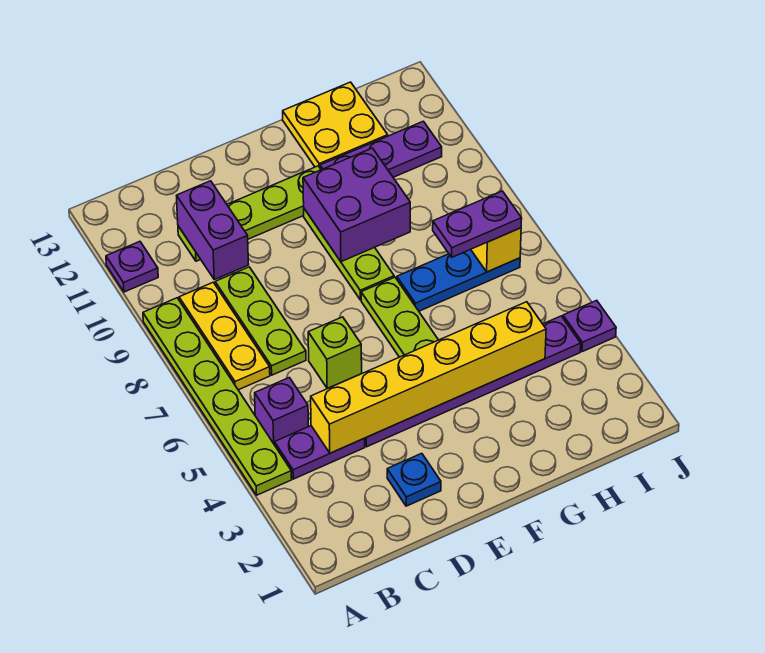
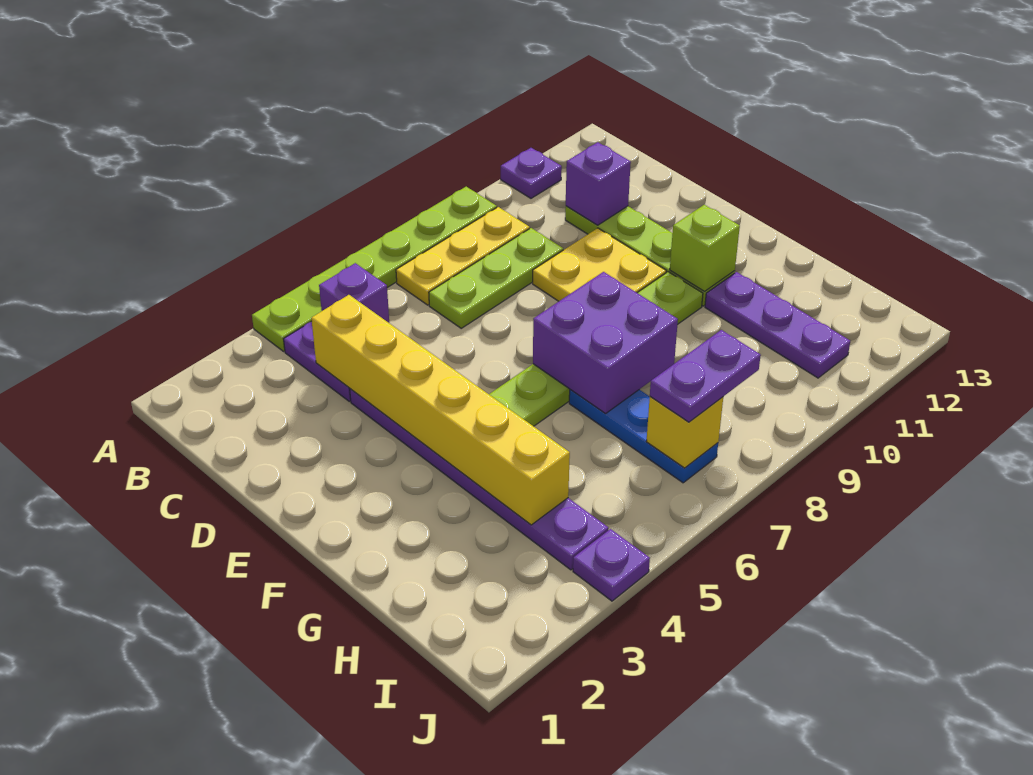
purple 1x2 brick [177,181,249,280] -> purple 1x1 brick [566,142,631,225]
blue 1x1 plate [387,453,441,506] -> none
lime 1x1 brick [308,317,362,388] -> lime 1x1 brick moved to [670,205,740,291]
purple 2x2 brick [303,148,410,262] -> purple 2x2 brick moved to [533,272,678,413]
yellow 2x2 plate [283,82,388,167] -> yellow 2x2 plate moved to [533,228,666,301]
purple 1x2 plate [433,191,522,257] -> purple 1x2 plate turned to [650,330,761,422]

